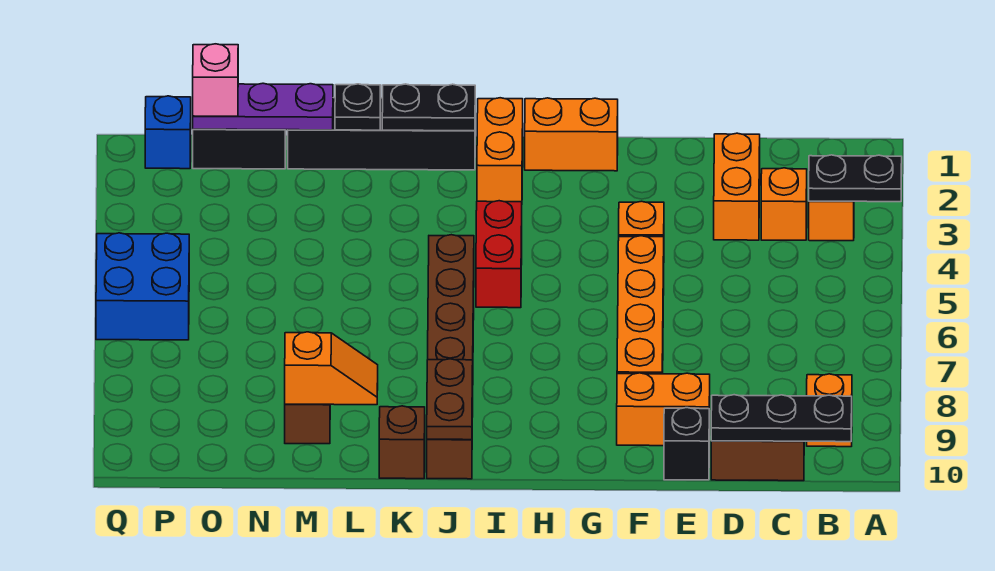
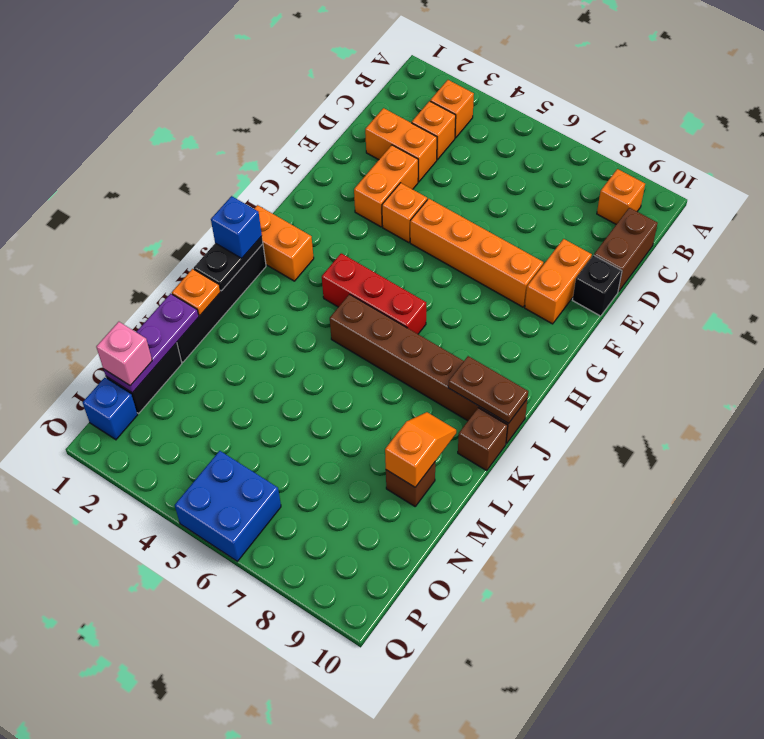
black 1x2 plate [809,155,902,202] -> none
black 1x3 plate [711,395,852,442] -> none
orange 1x2 brick [525,98,618,171] -> orange 1x2 brick moved to [354,145,418,227]
red 1x2 brick [476,201,522,308] -> red 1x3 brick [322,253,426,334]
none -> blue 1x1 brick [211,196,262,258]
black 1x1 plate [335,84,381,130] -> orange 1x1 plate [172,269,220,316]

